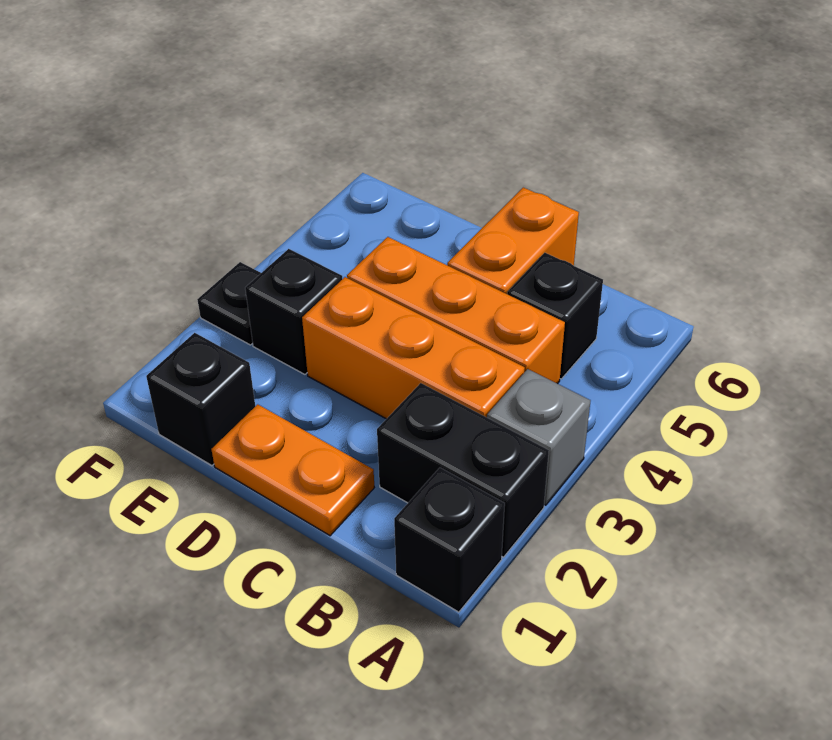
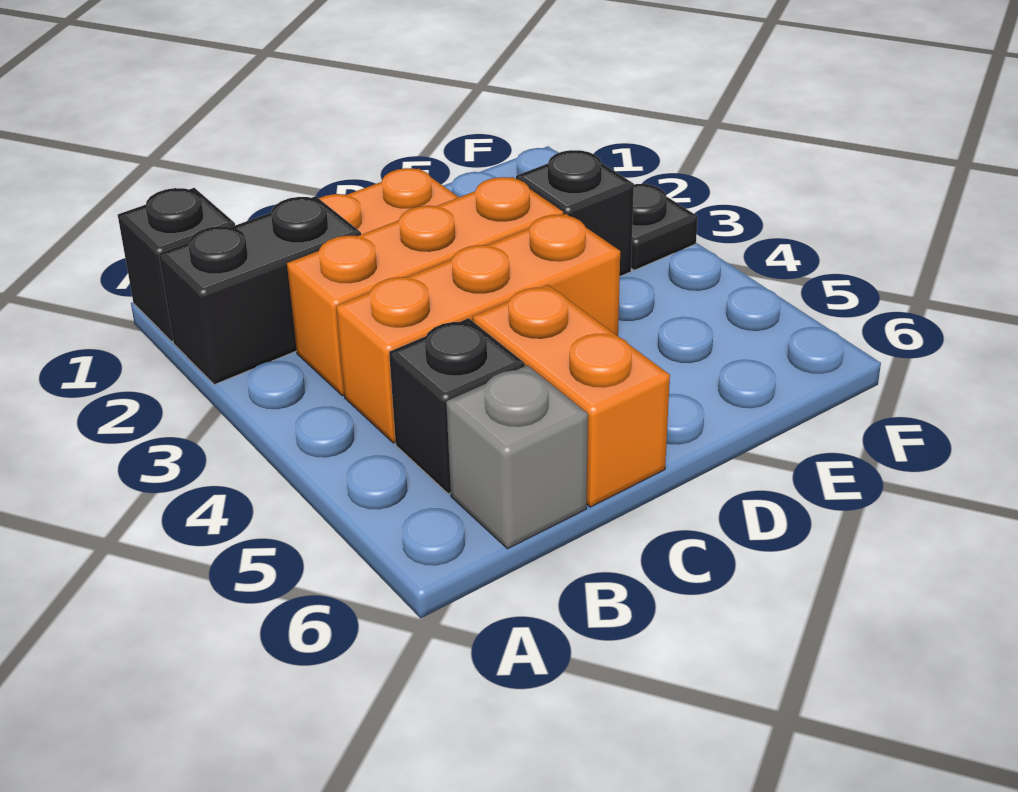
grey 1x1 brick [487,369,591,505] -> grey 1x1 brick moved to [446,365,588,549]
black 1x1 brick [146,333,255,465] -> none

